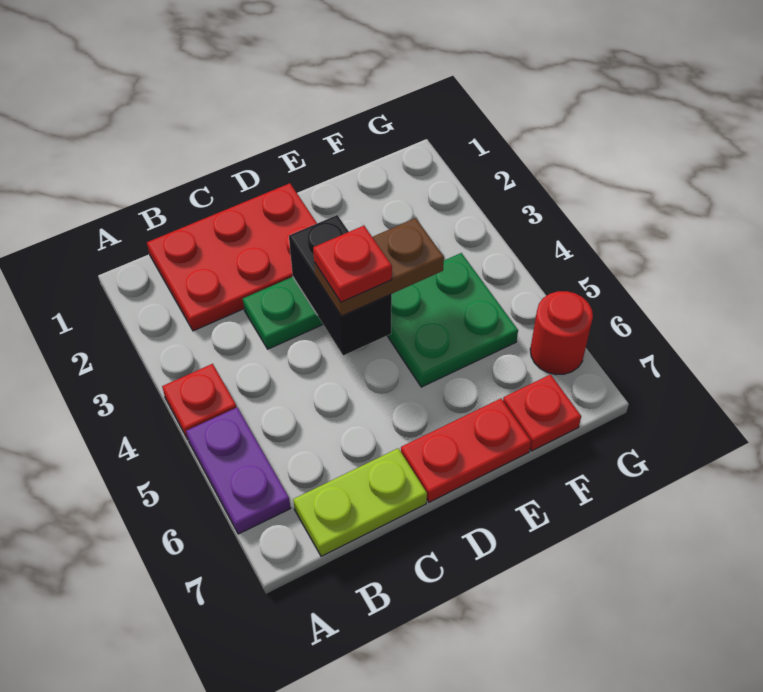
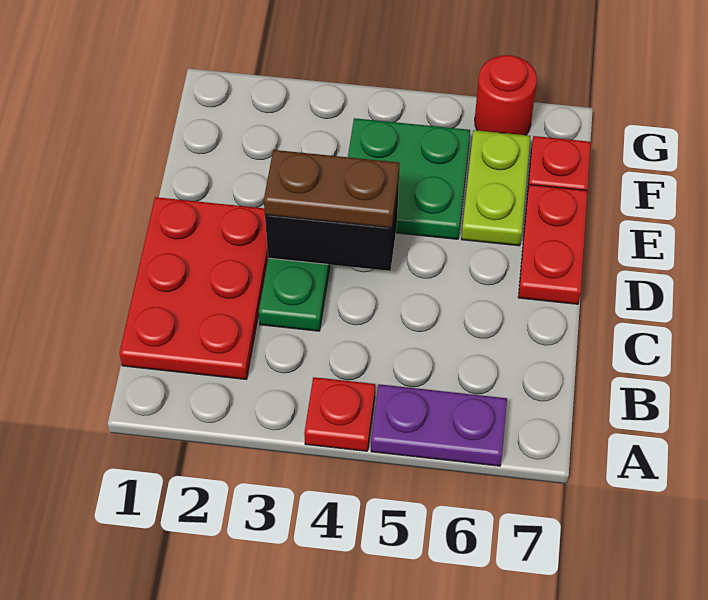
lime 1x2 plate [293,448,427,556] -> lime 1x2 plate moved to [461,130,530,246]
brown 1x2 plate [314,218,444,316] -> brown 1x2 plate turned to [264,150,399,228]
red 1x1 plate [313,226,392,302] -> none

